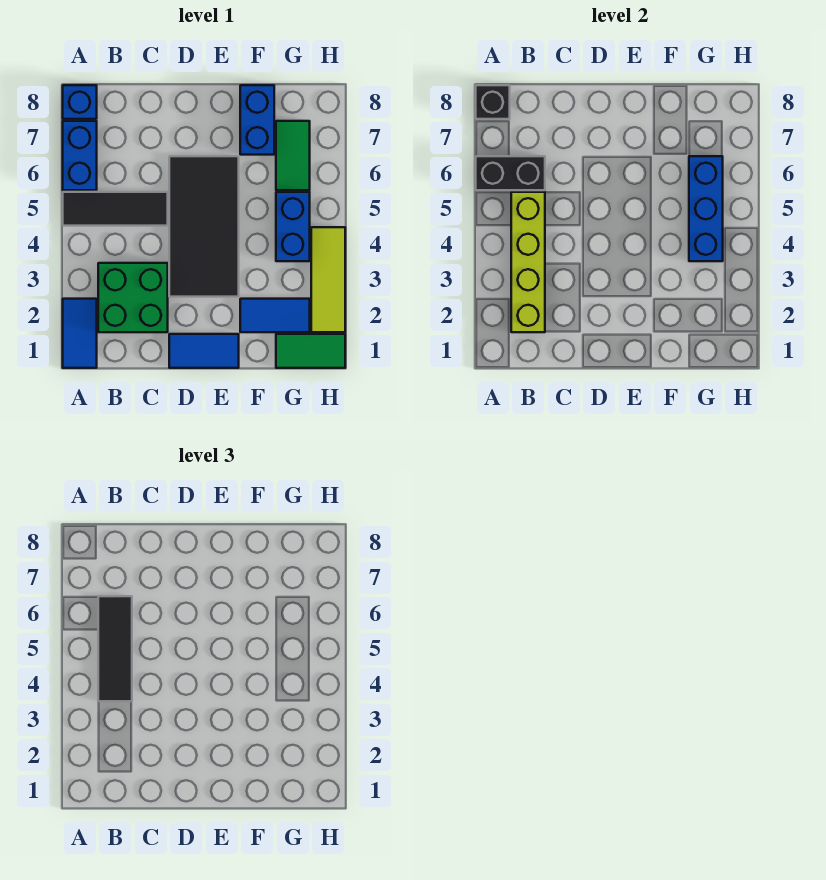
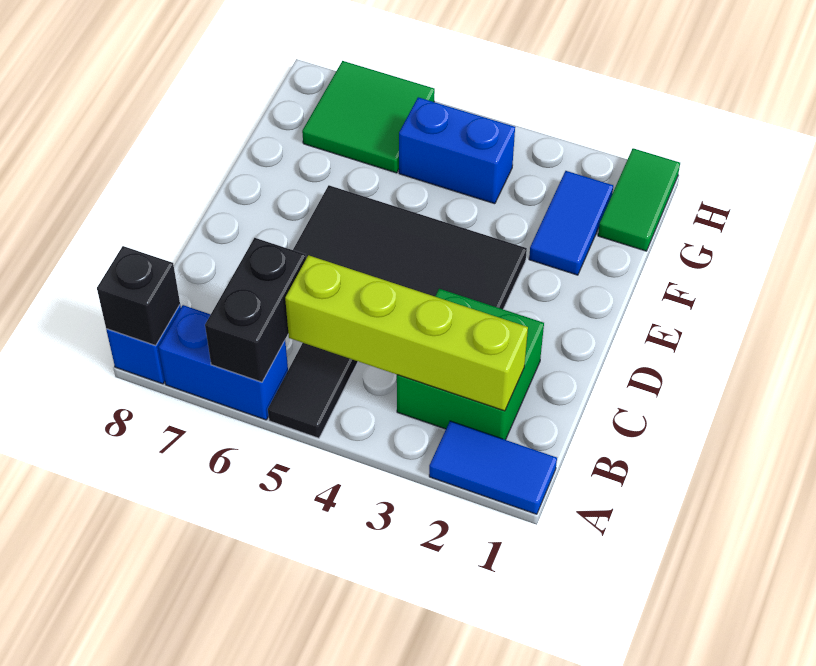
black 1x3 tile [98,596,132,701] -> none
blue 1x2 tile [169,334,239,368] -> none
blue 1x2 brick [240,85,274,155] -> none
blue 1x3 brick [689,156,723,261] -> none
green 1x2 tile [276,121,310,190] -> green 2x2 tile [302,61,435,173]
lime 1x3 tile [311,227,345,332] -> none

